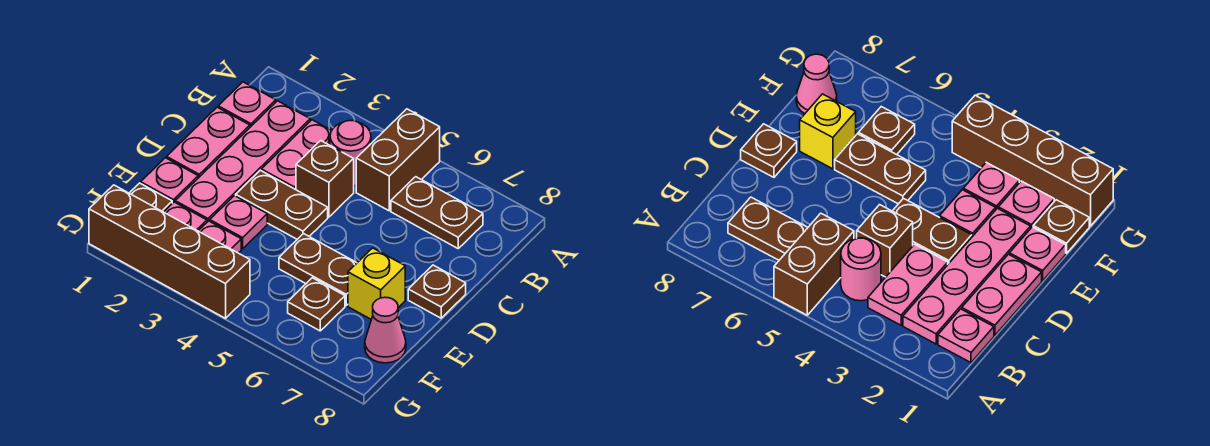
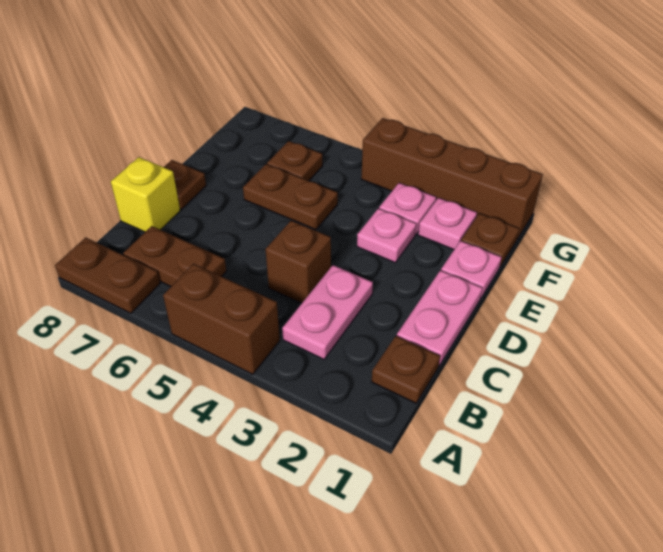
brown 1x2 brick [356,109,440,211] -> brown 1x2 brick turned to [163,264,280,374]
pink 1x1 plate [218,82,276,127] -> brown 1x1 plate [372,336,440,403]
pink 1x4 plate [175,101,310,222] -> none
pink 1x1 round brick [330,121,371,186] -> none
brown 1x2 plate [236,170,328,239] -> brown 1x2 plate moved to [55,238,160,313]
yellow 1x1 brick [348,248,405,319] -> yellow 1x1 brick moved to [111,157,180,232]
pink 1x1 cone [365,297,406,363] -> none

